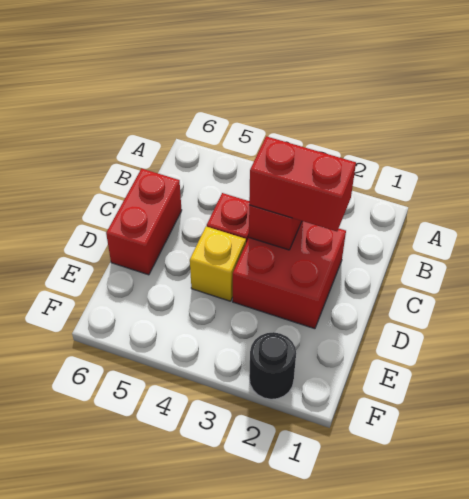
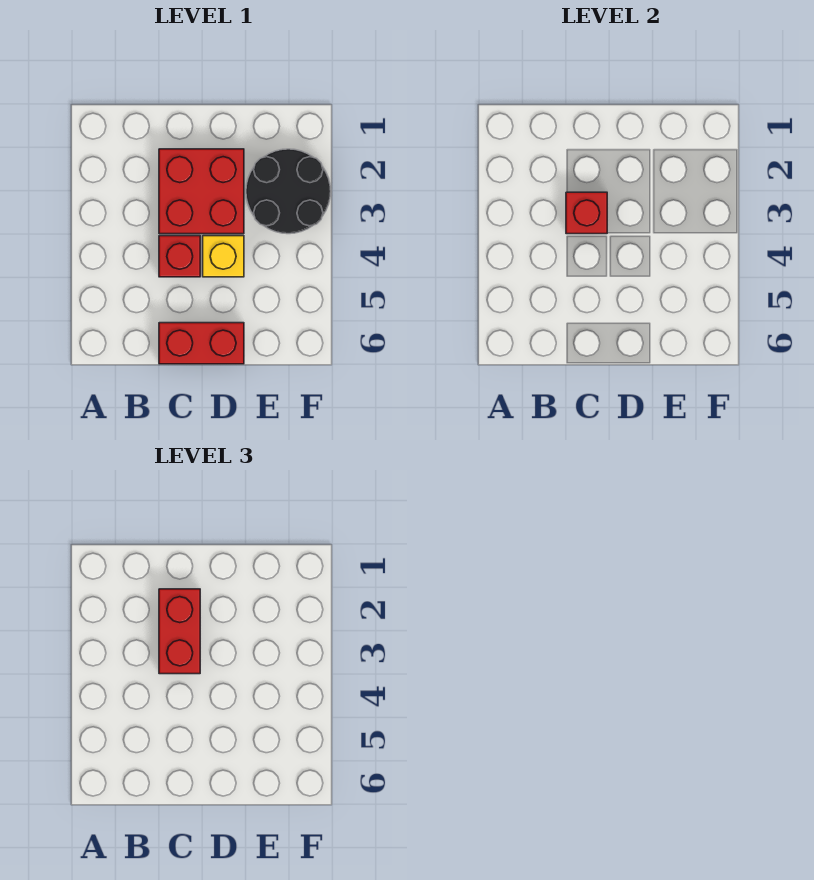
black 1x1 round brick [249,332,296,399] -> black 2x2 round brick [246,149,331,234]

